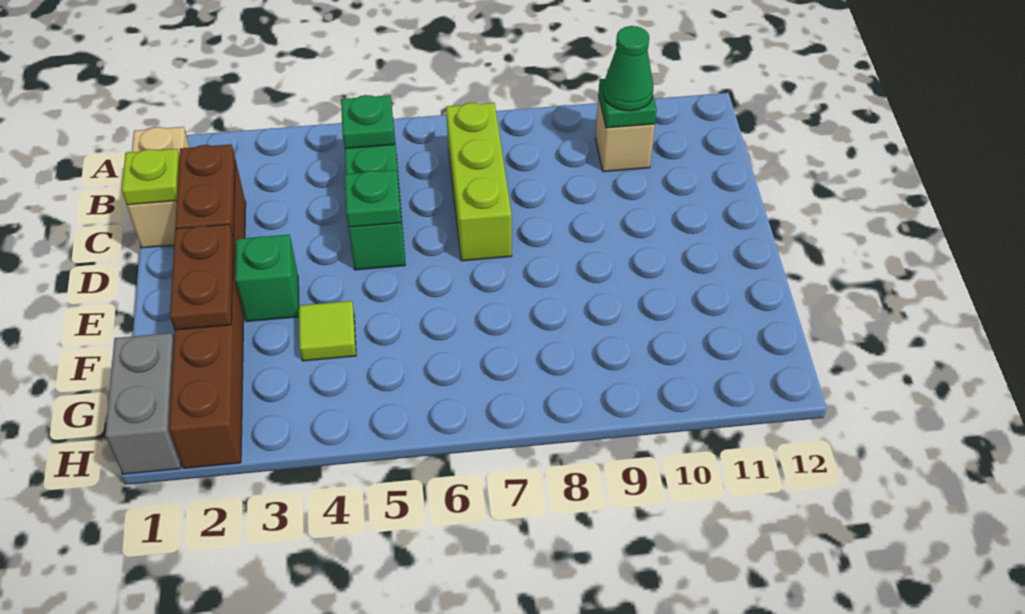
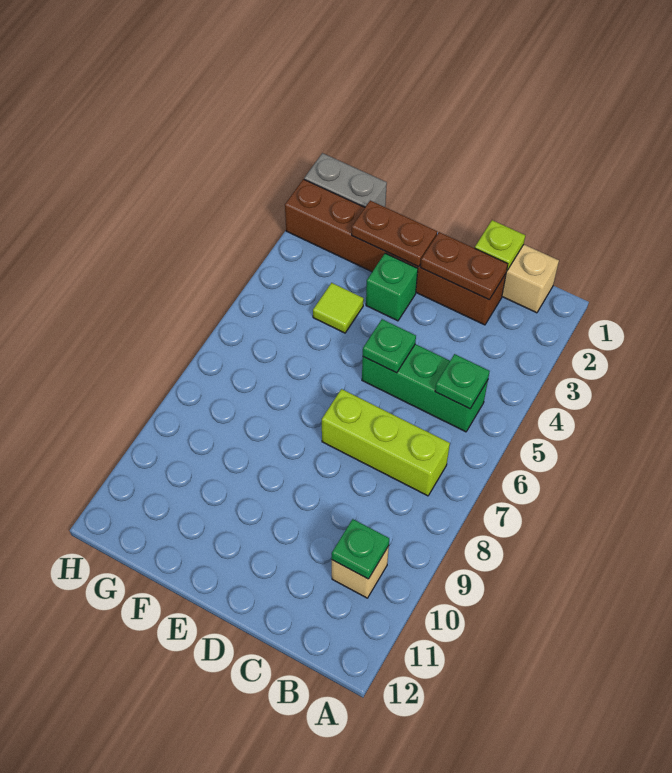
green 1x1 cone [603,26,653,111] -> none

